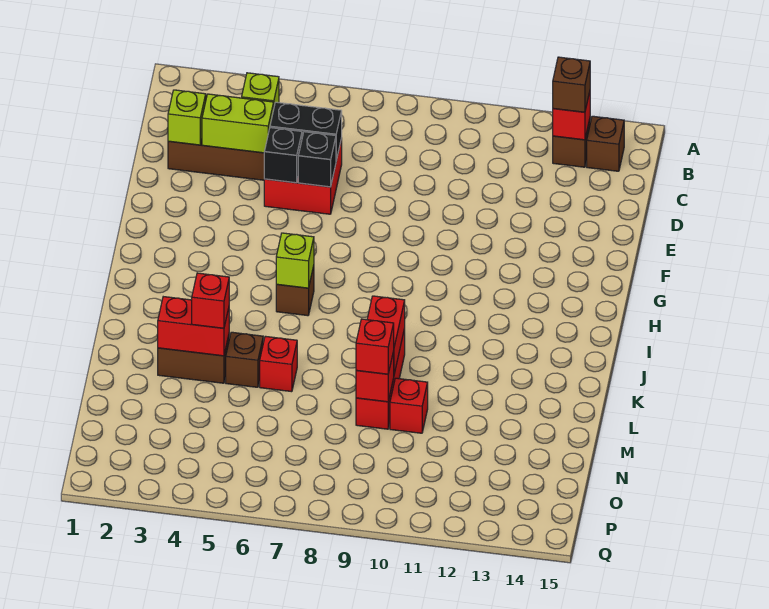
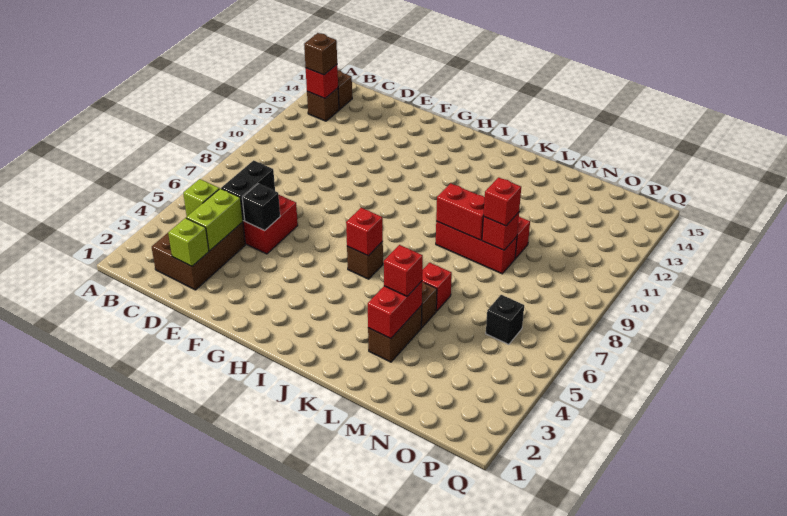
black 1x1 brick [298,132,336,187] -> black 1x1 brick moved to [486,295,524,344]
lime 1x1 brick [276,233,314,288] -> red 1x1 brick [346,208,383,256]

